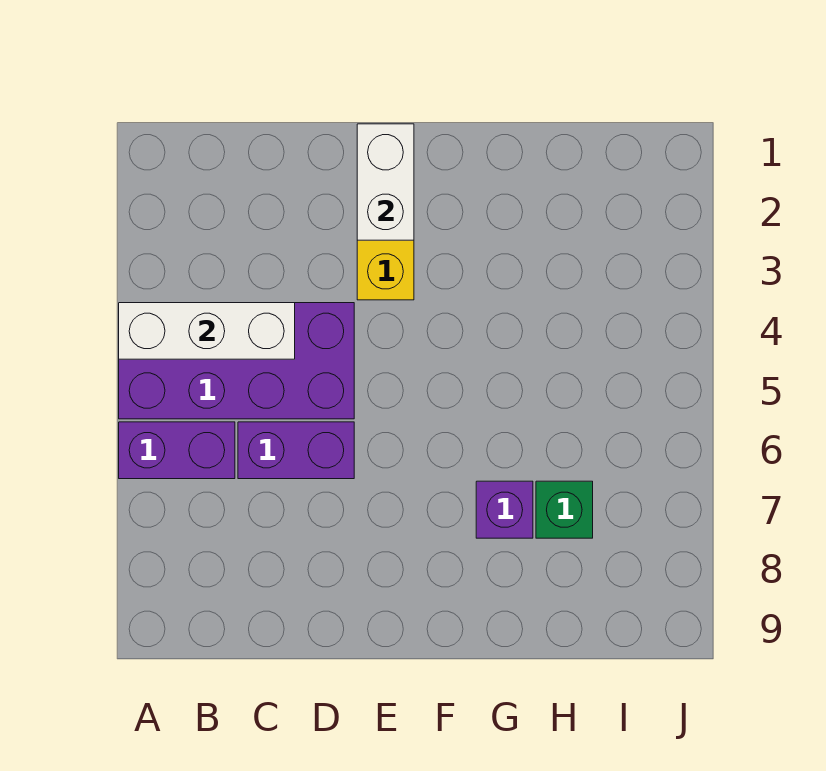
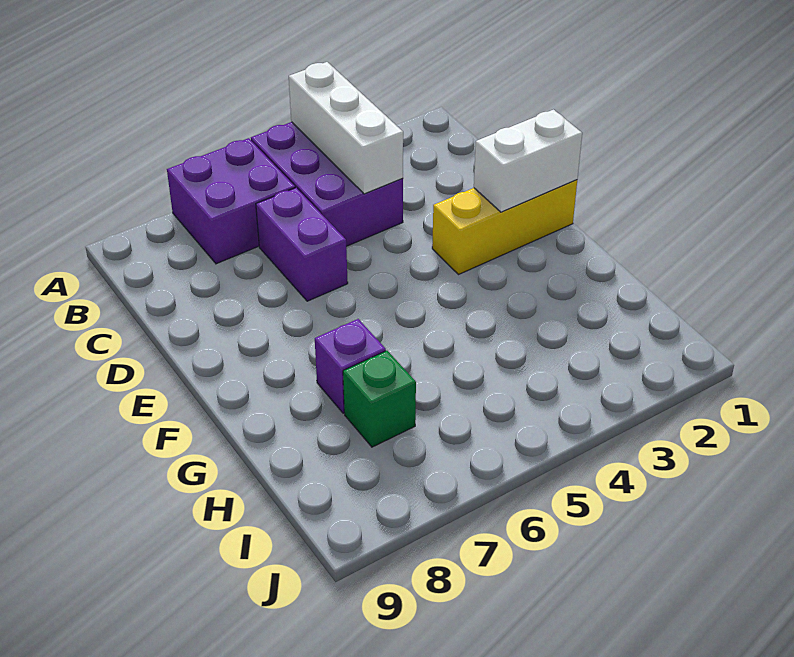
purple 2x4 brick [119,303,354,419] -> purple 2x3 brick [251,122,403,246]
purple 1x2 brick [119,422,235,479] -> purple 2x2 brick [167,138,295,264]

